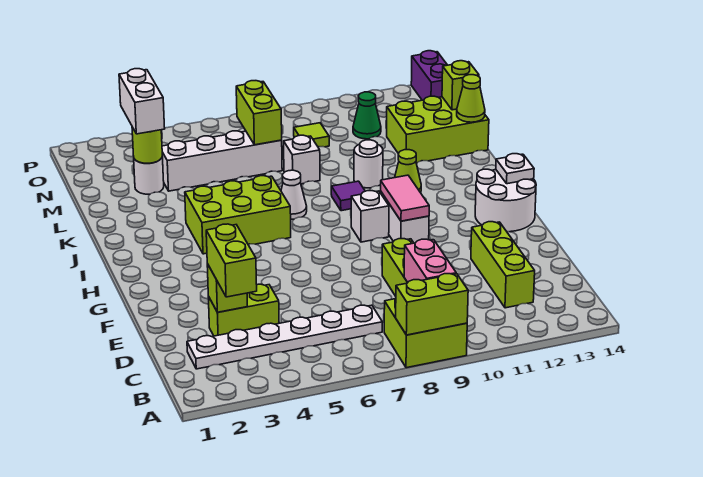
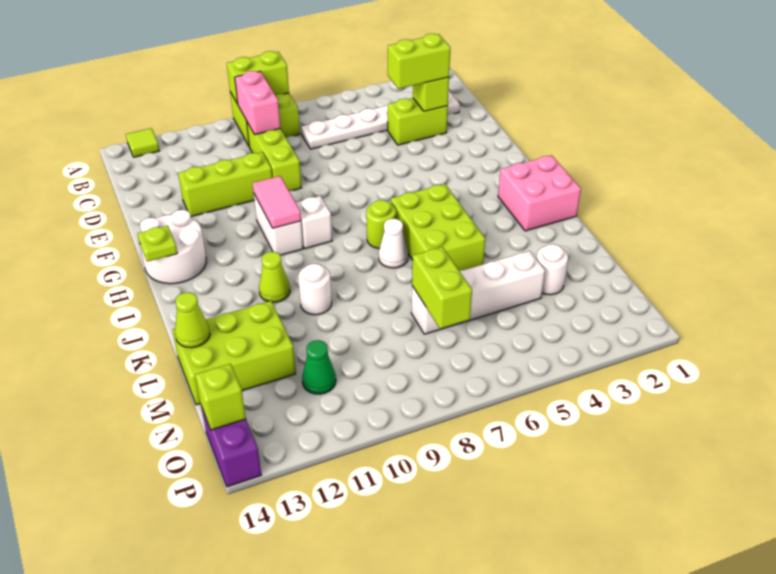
lime 1x2 brick [206,224,257,297] -> lime 1x2 brick turned to [388,34,451,89]
lime 1x3 brick [471,222,535,308] -> lime 1x3 brick turned to [178,152,272,217]
white 1x1 plate [496,154,534,184] -> lime 1x1 plate [138,225,177,262]
none -> pink 2x2 brick [498,155,581,231]
lime 2x3 brick [185,176,291,254] -> lime 2x3 brick turned to [391,184,485,271]
purple 1x1 tile [331,181,365,211] -> none
white 1x1 brick [284,135,320,184] -> none
lime 1x1 round brick [132,127,162,163] -> lime 1x1 round brick moved to [366,200,396,249]
white 1x2 brick [119,69,165,134] -> none
lime 1x1 brick [442,61,479,110] -> lime 1x1 brick moved to [195,364,246,430]
lime 1x1 tile [294,123,329,147] -> lime 1x1 tile moved to [126,128,159,157]

